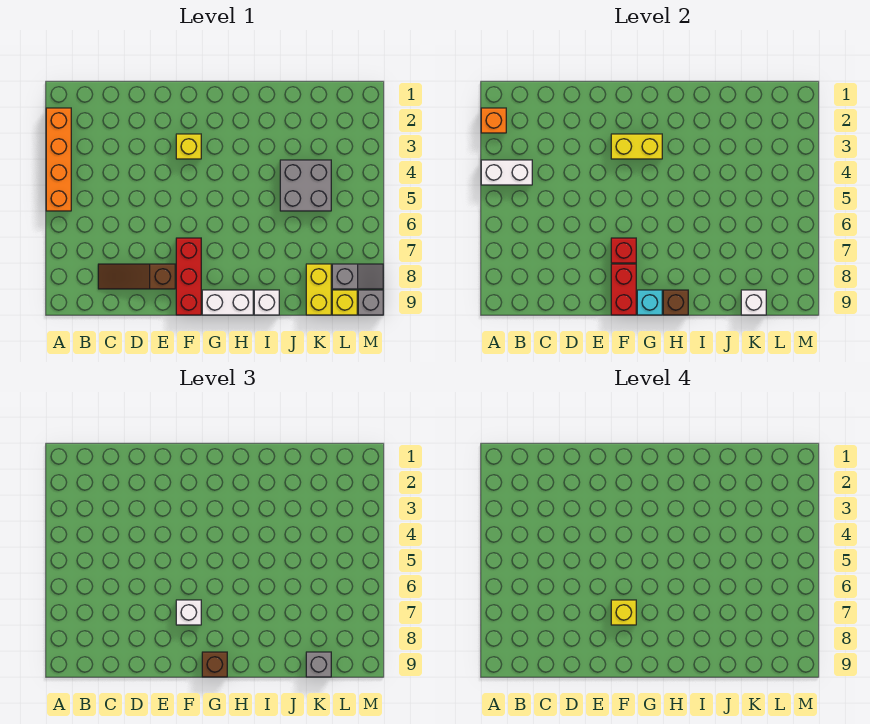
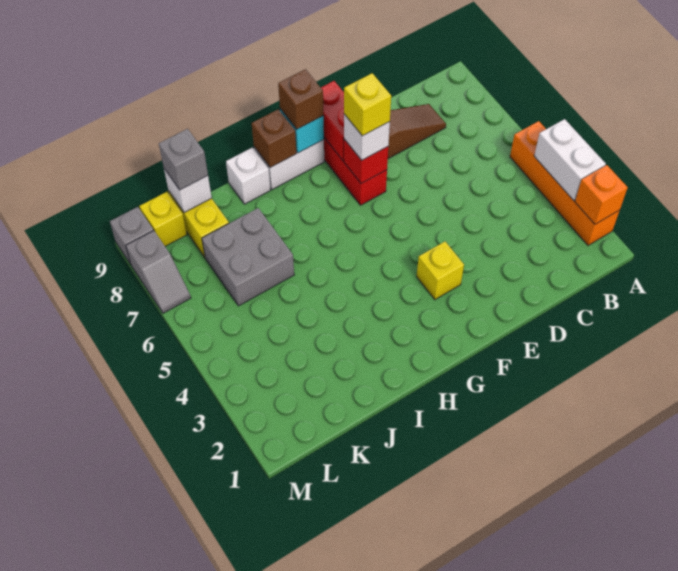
white 1x2 brick [481,160,532,185] -> white 1x2 brick turned to [534,119,606,201]
yellow 1x2 brick [611,134,662,159] -> none
grey 2x2 brick [280,160,331,211] -> grey 2x2 brick moved to [202,208,294,306]
grey 1x2 slope [332,264,383,289] -> grey 1x2 slope turned to [126,231,191,313]

